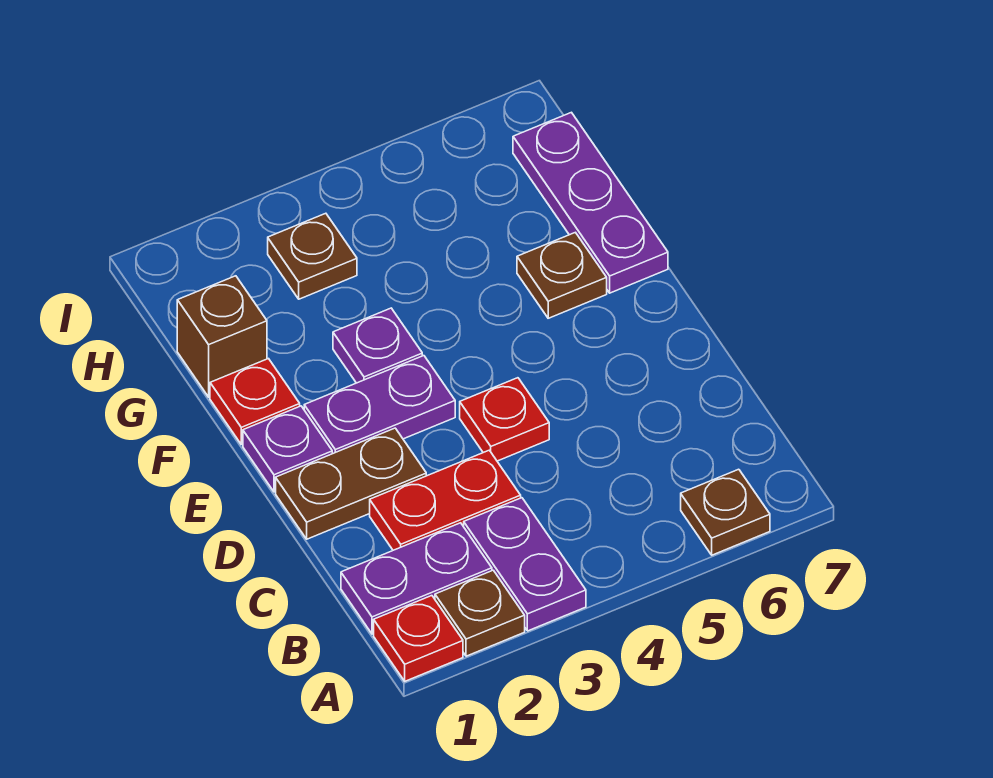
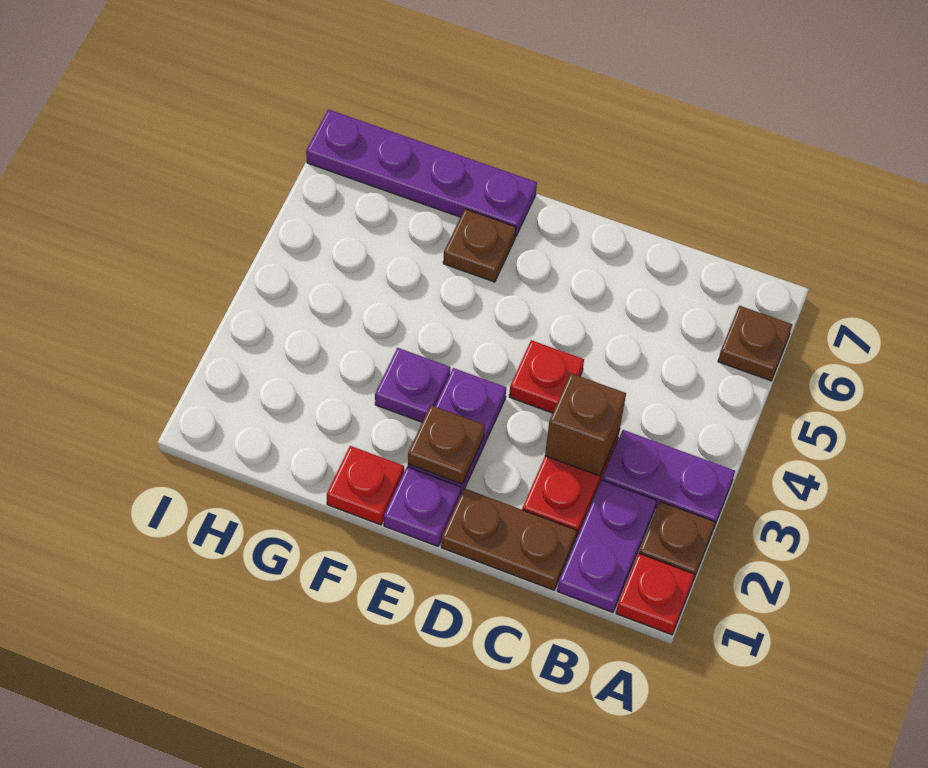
brown 1x2 plate [276,428,426,539] -> brown 1x2 plate turned to [441,488,577,590]
purple 1x3 plate [513,112,668,293] -> purple 1x4 plate [306,110,537,237]
brown 1x1 brick [177,276,267,397] -> brown 1x1 brick moved to [545,373,626,476]
brown 1x1 plate [268,213,357,299] -> brown 1x1 plate moved to [408,405,485,484]

